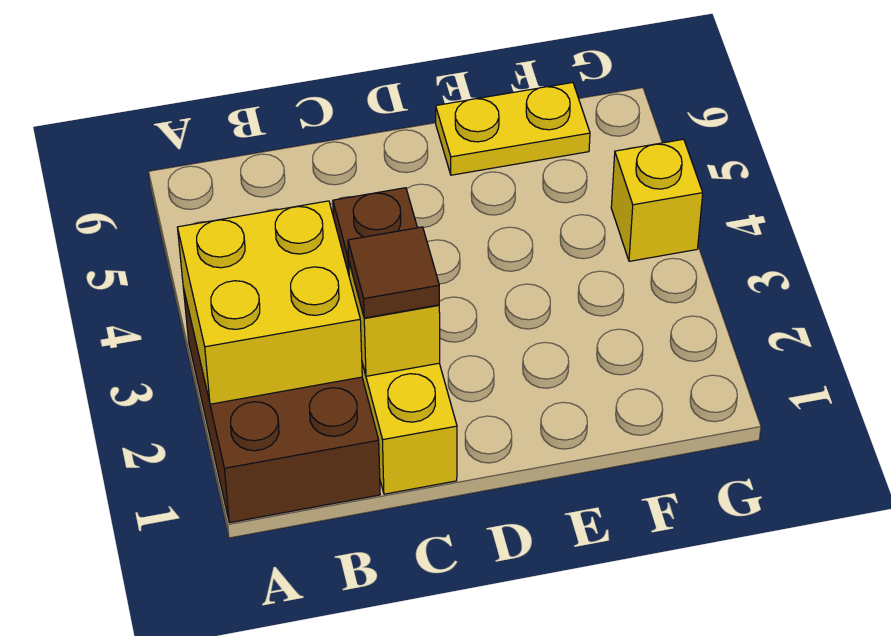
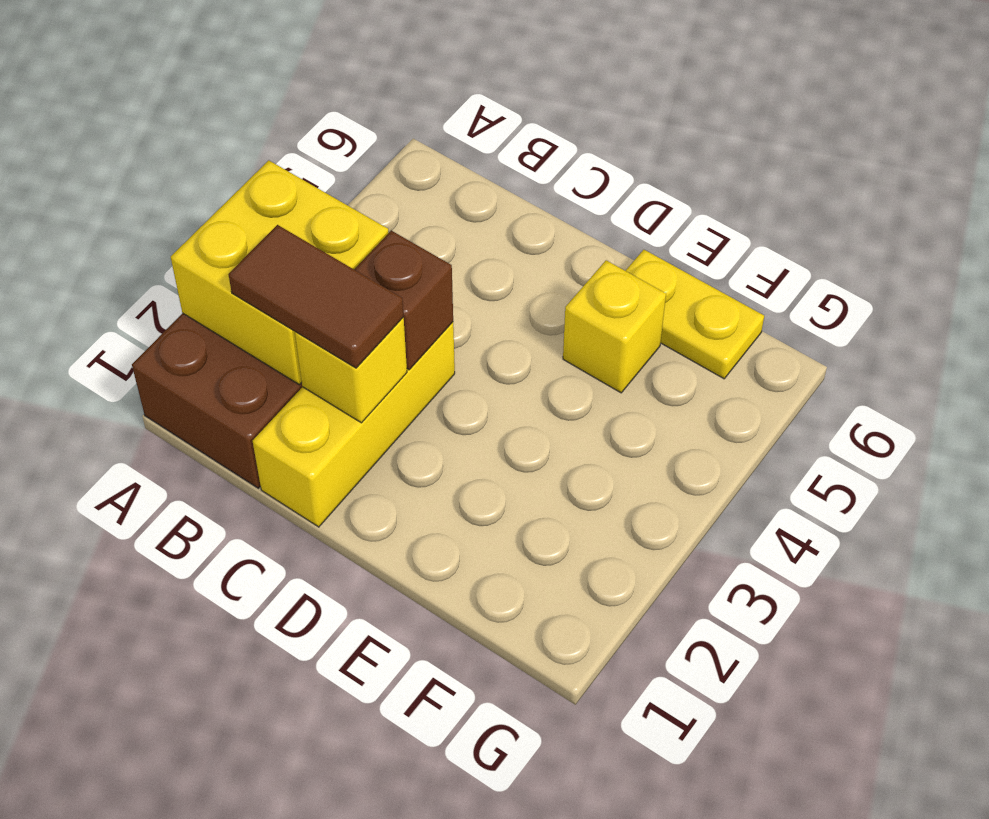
brown 1x1 tile [348,227,439,318] -> brown 1x2 tile [228,225,404,368]
yellow 1x1 brick [611,139,703,261] -> yellow 1x1 brick moved to [563,260,666,393]

